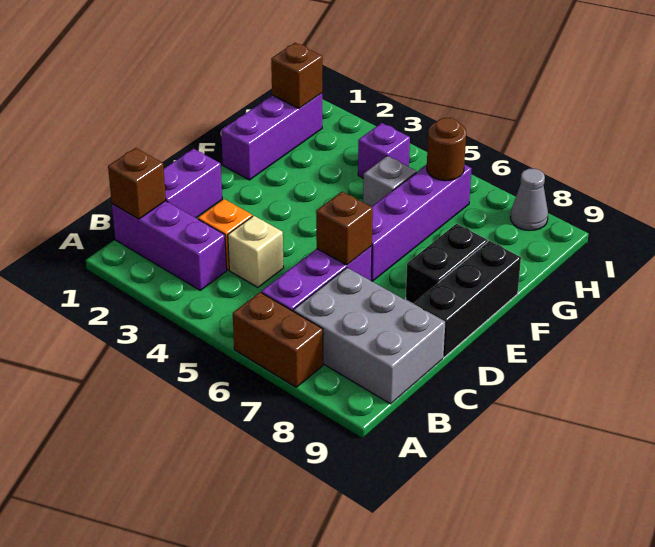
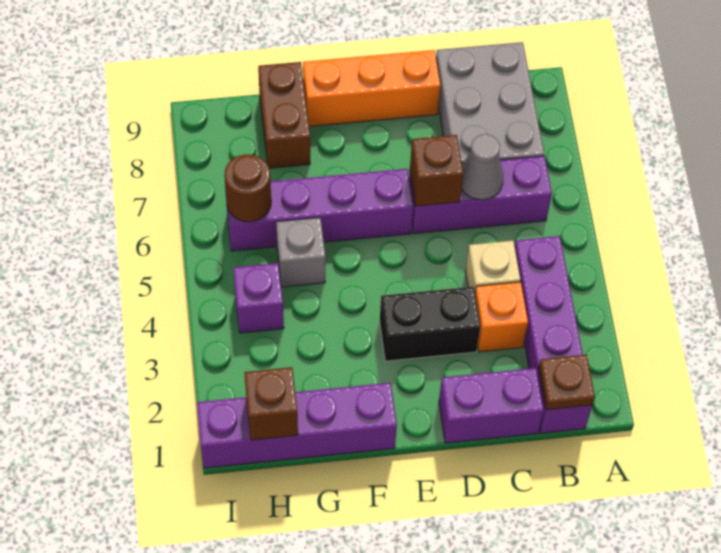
brown 1x2 brick [233,292,323,387] -> brown 1x2 brick moved to [258,62,310,168]
purple 1x3 brick [112,201,227,290] -> purple 1x4 brick [515,236,592,433]
brown 1x1 brick [108,148,166,219] -> brown 1x1 plate [539,355,595,410]
black 1x3 brick [414,241,521,358] -> orange 1x3 brick [303,50,440,126]
black 1x2 brick [406,224,488,304] -> black 1x2 brick moved to [380,287,480,361]
purple 1x3 brick [221,93,322,180] -> purple 1x4 brick [197,383,397,468]
grey 1x1 cone [510,169,548,231] -> grey 1x1 cone moved to [462,134,503,200]

